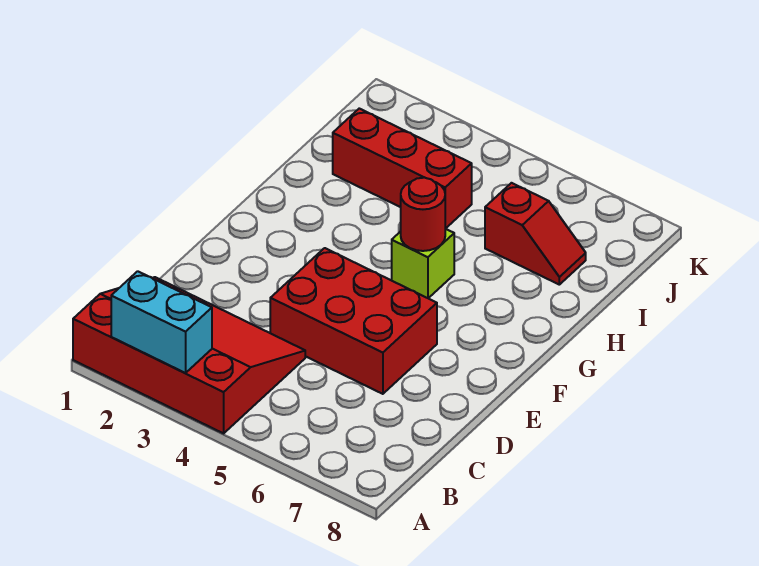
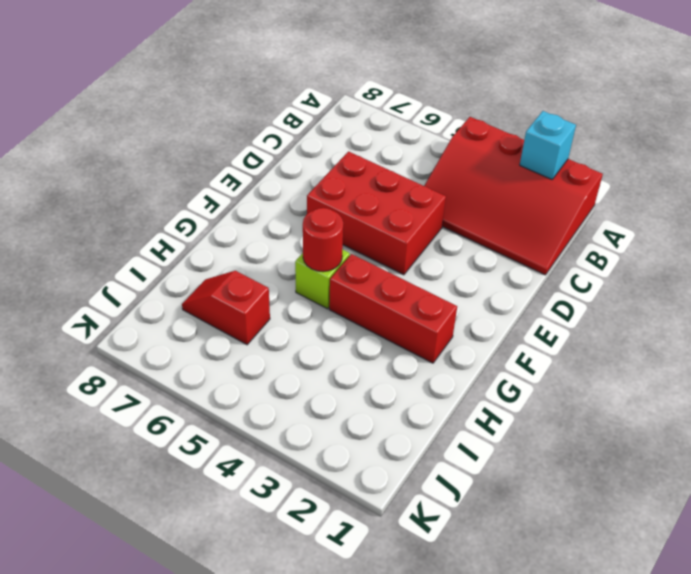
cyan 1x2 brick [111,271,212,373] -> cyan 1x1 brick [520,111,576,179]
red 1x3 brick [333,109,472,229] -> red 1x3 brick moved to [329,254,457,363]

